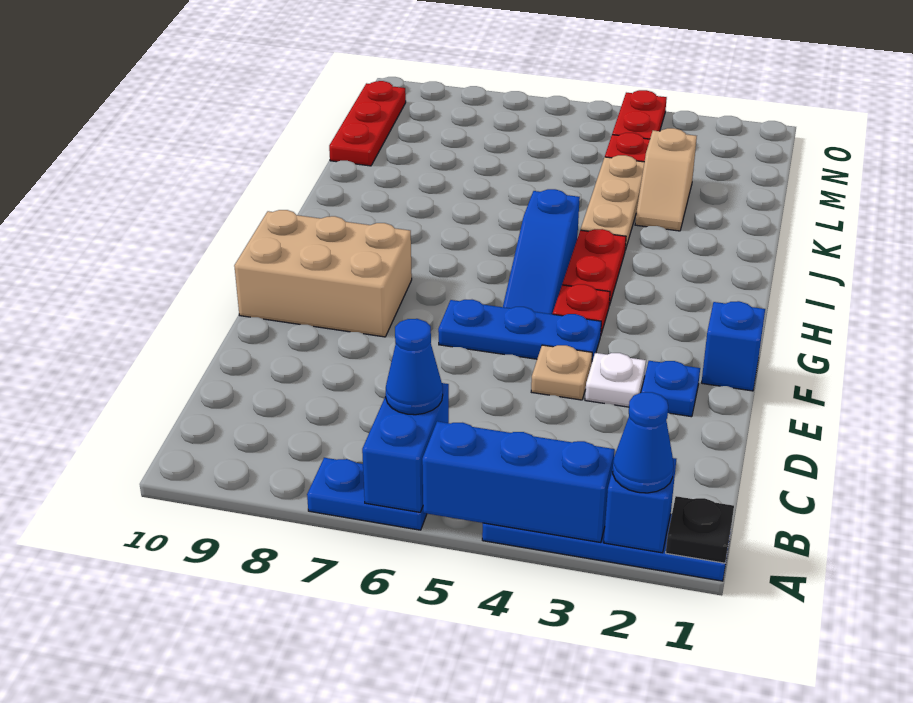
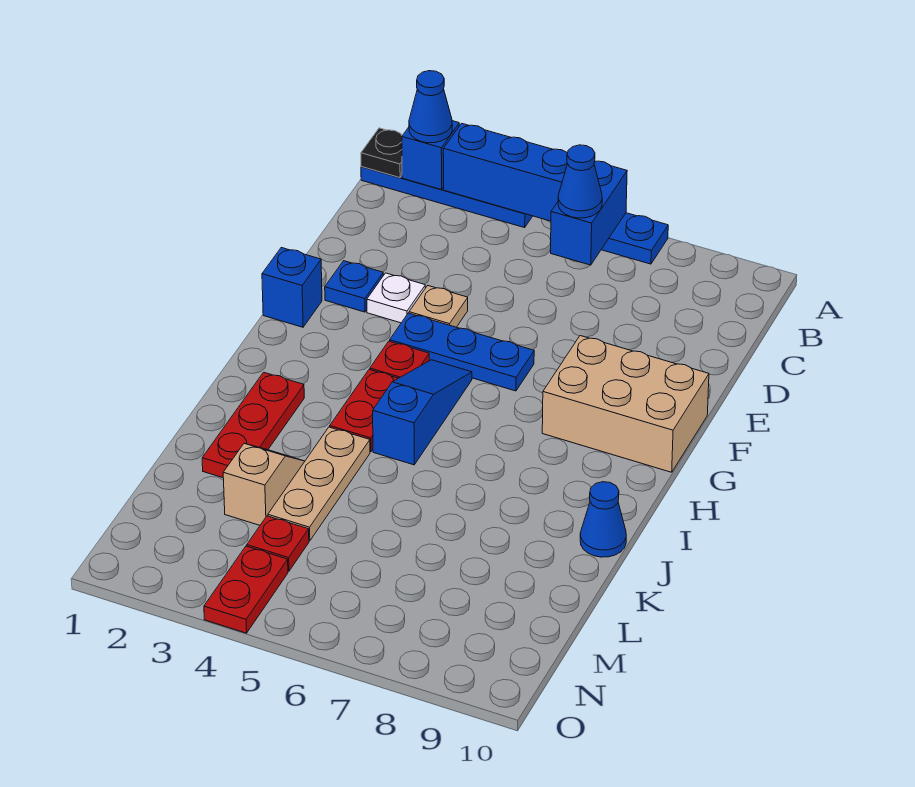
none -> blue 1x1 cone [580,482,626,557]
red 1x3 plate [329,81,406,166] -> red 1x3 plate moved to [202,372,304,478]

